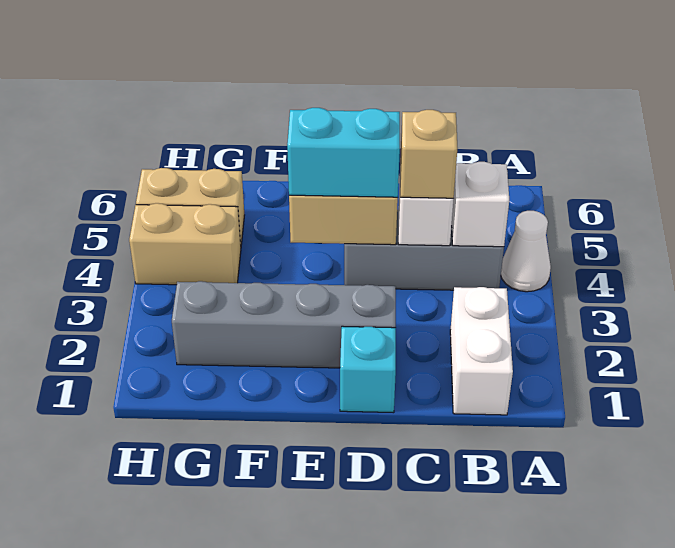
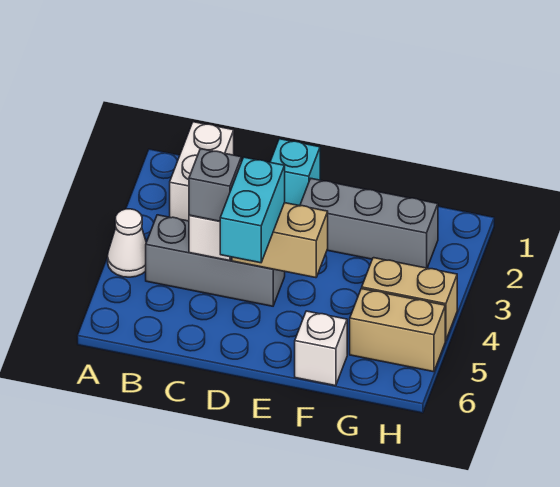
white 1x1 brick [452,162,509,247] -> white 1x1 brick moved to [295,311,347,386]
tan 1x1 brick [400,110,457,198] -> grey 1x1 brick [189,149,241,221]
grey 1x4 brick [172,281,396,368] -> grey 1x3 brick [300,179,438,268]
cyan 1x2 brick [287,108,400,197] -> cyan 1x2 brick turned to [220,157,285,263]

